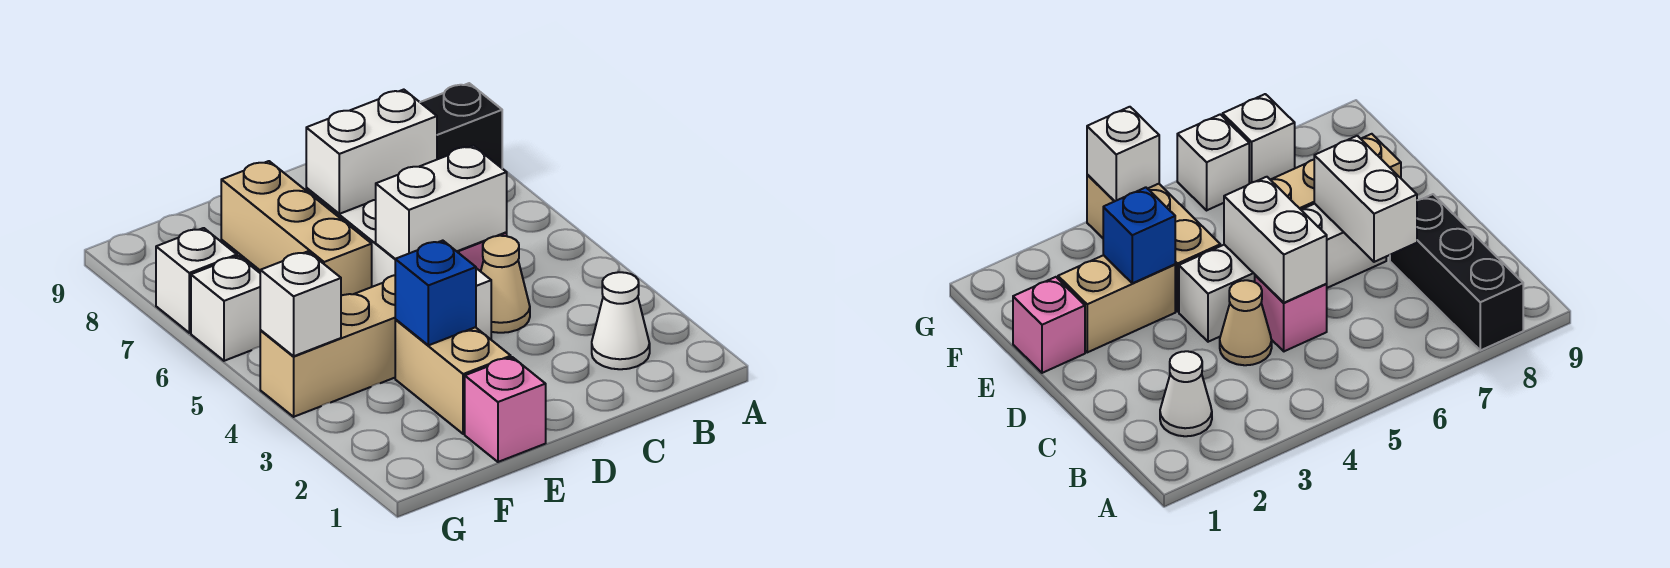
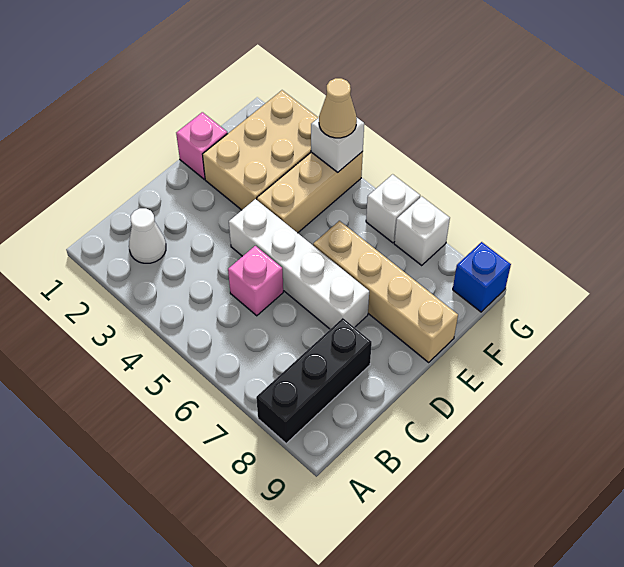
tan 1x1 cone [481,236,530,333] -> tan 1x1 cone moved to [319,78,357,138]
white 1x2 brick [376,146,507,259] -> none
white 1x2 brick [306,90,437,214] -> none
tan 1x2 brick [395,320,511,434] -> tan 2x3 brick [203,90,318,210]
blue 1x1 brick [395,241,476,345] -> blue 1x1 brick moved to [453,242,511,312]
tan 1x3 brick [221,161,372,296] -> tan 1x4 brick [313,221,458,362]

